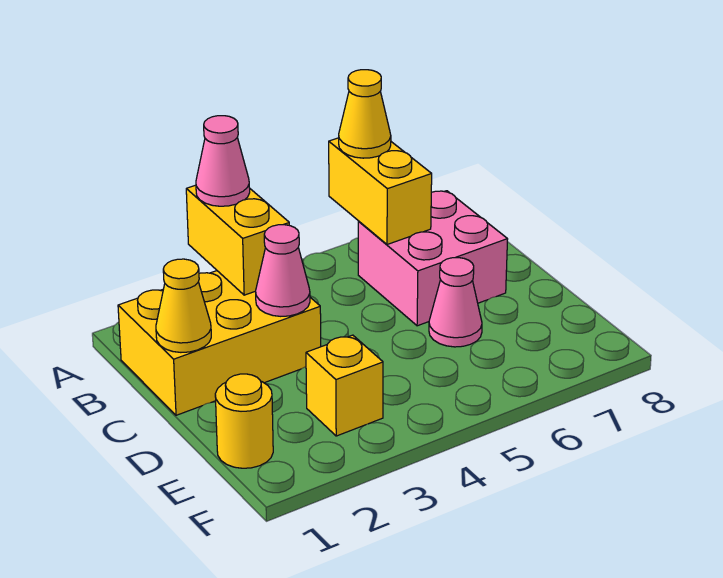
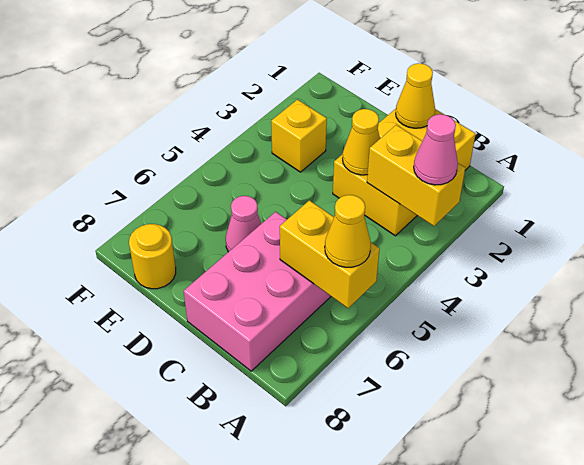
pink 2x2 brick [358,191,508,326] -> pink 2x3 brick [184,212,331,371]
pink 1x1 cone [256,225,310,316] -> yellow 1x1 cone [343,109,380,175]
yellow 1x1 round brick [215,374,273,468] -> yellow 1x1 round brick moved to [129,224,176,289]

